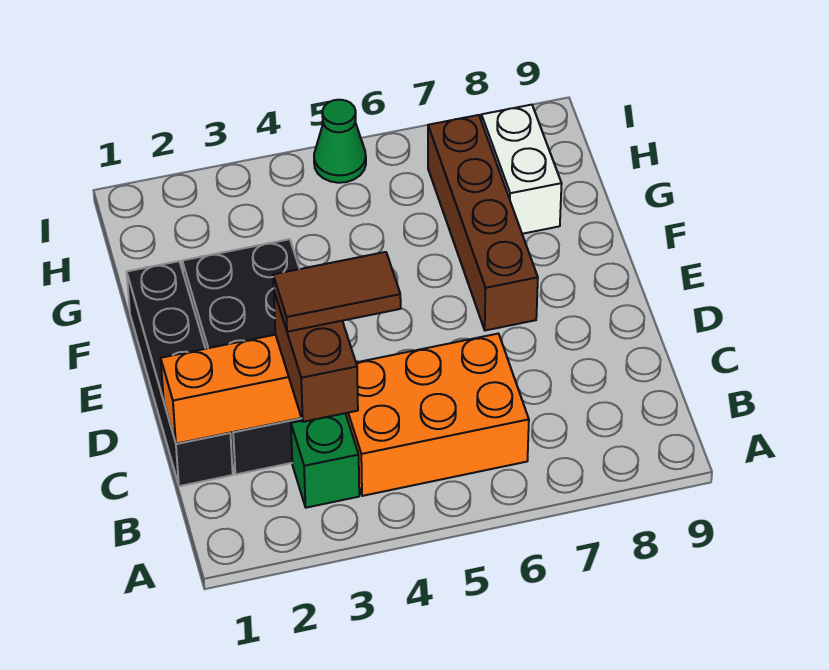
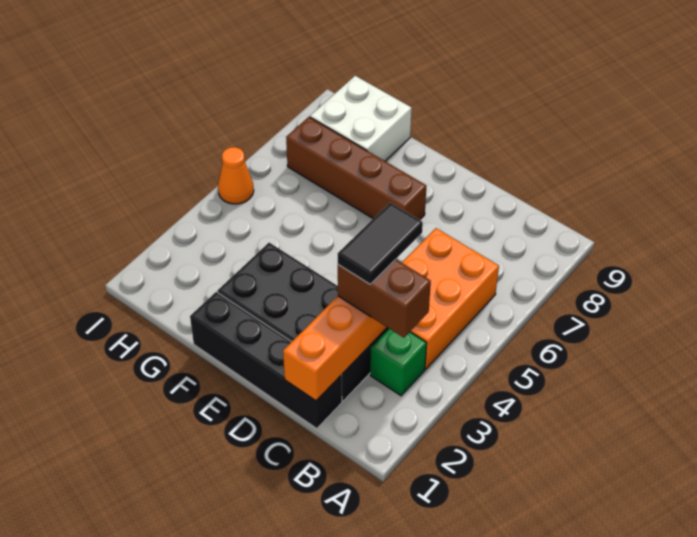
brown 1x2 tile [273,252,401,332] -> black 1x2 tile [338,203,423,284]
white 1x2 brick [481,105,562,234] -> white 2x2 brick [310,76,412,161]
green 1x1 cone [314,100,366,183] -> orange 1x1 cone [218,147,254,204]

